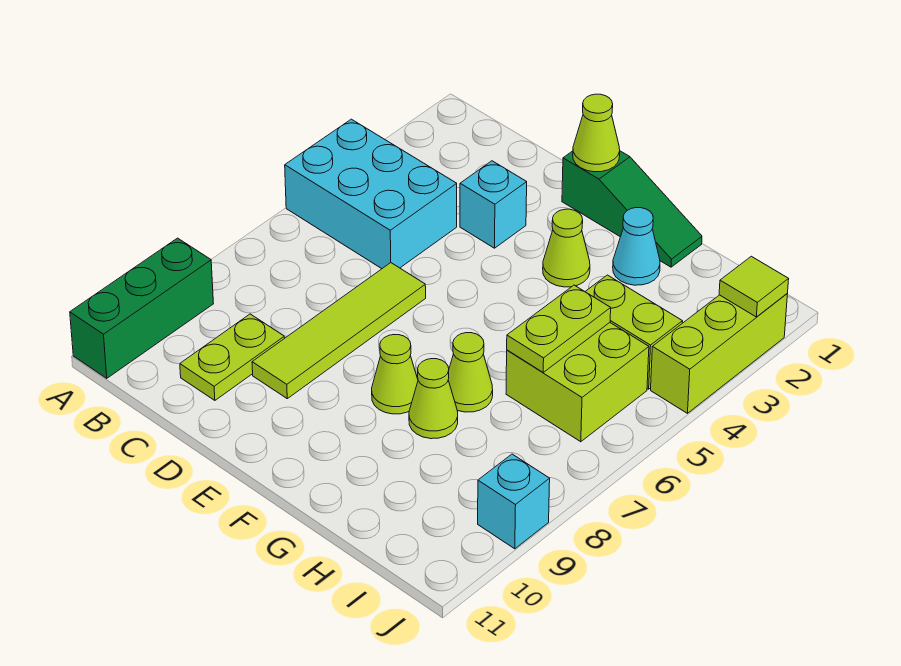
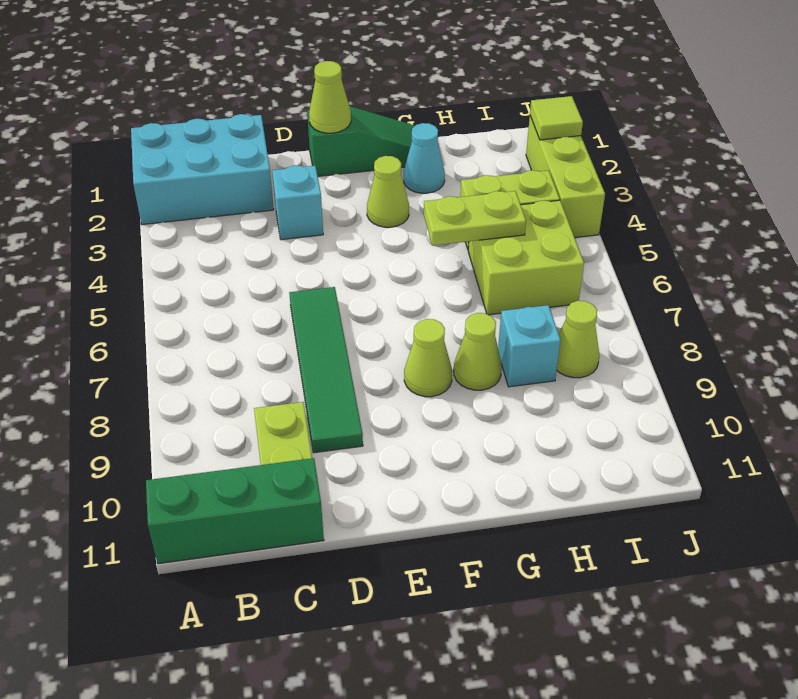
cyan 2x3 brick [285,119,457,269] -> cyan 2x3 brick moved to [131,114,274,225]
green 1x3 brick [70,238,213,378] -> green 1x3 brick turned to [146,458,324,564]
lime 1x4 tile [252,263,426,399] -> green 1x4 tile [289,287,363,453]
lime 1x1 cone [448,333,493,412] -> lime 1x1 cone moved to [557,301,600,378]
lime 1x2 plate [507,285,611,372] -> lime 1x2 plate turned to [424,191,526,246]
cyan 1x1 brick [478,454,550,549] -> cyan 1x1 brick moved to [498,305,561,387]

